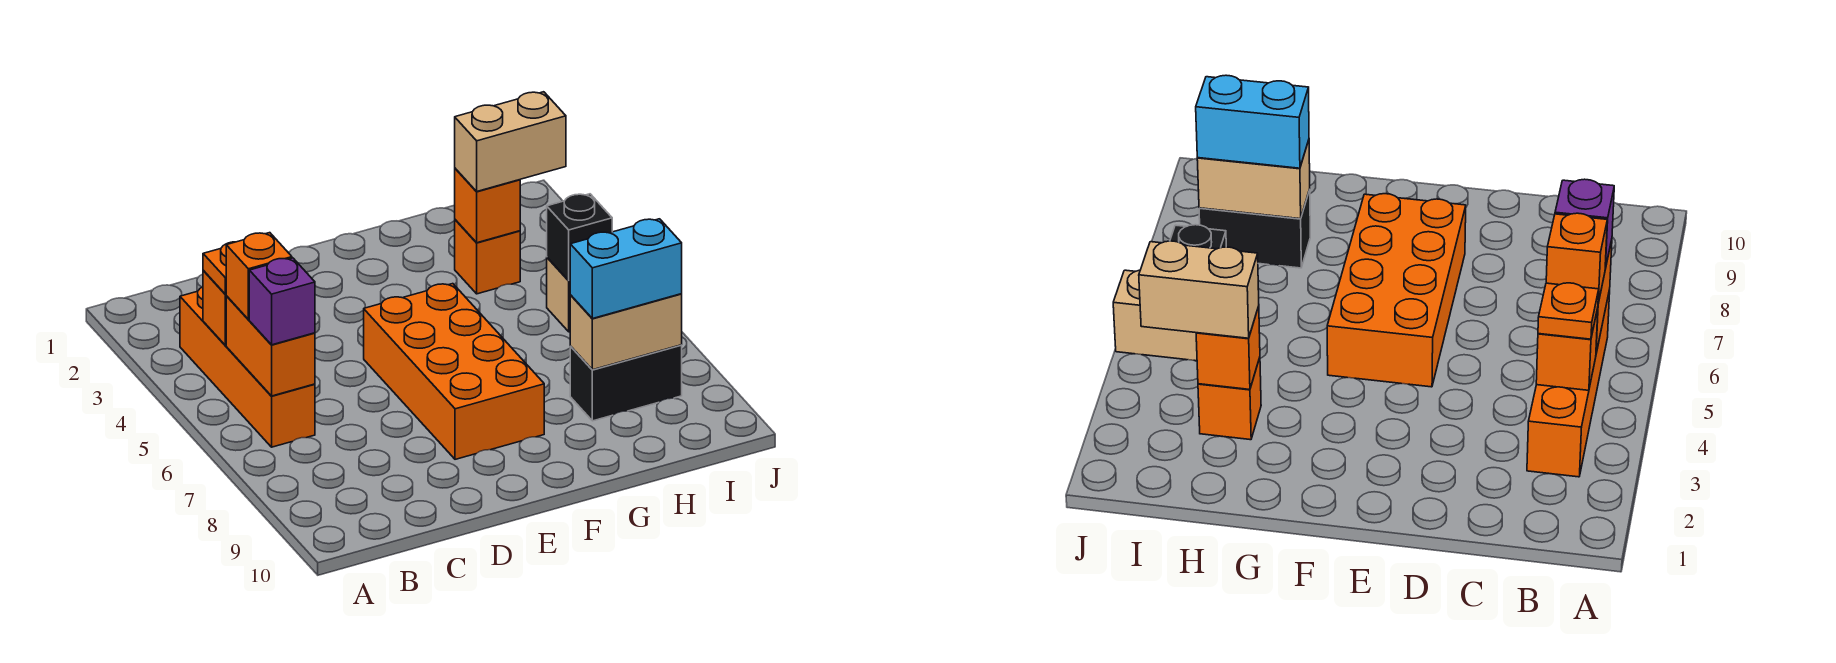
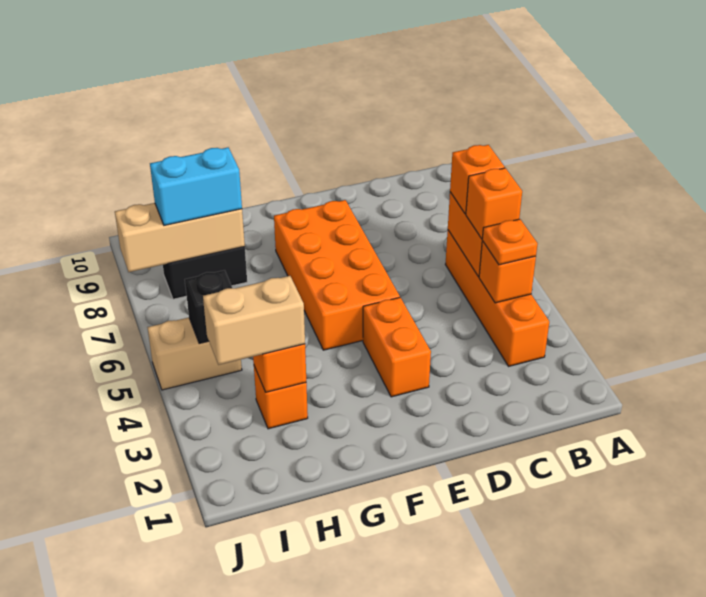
purple 1x1 brick [249,258,315,345] -> orange 1x1 brick [450,145,505,214]
none -> orange 1x2 brick [363,298,431,397]
tan 1x2 brick [570,294,682,370] -> tan 1x3 brick [115,203,245,272]

